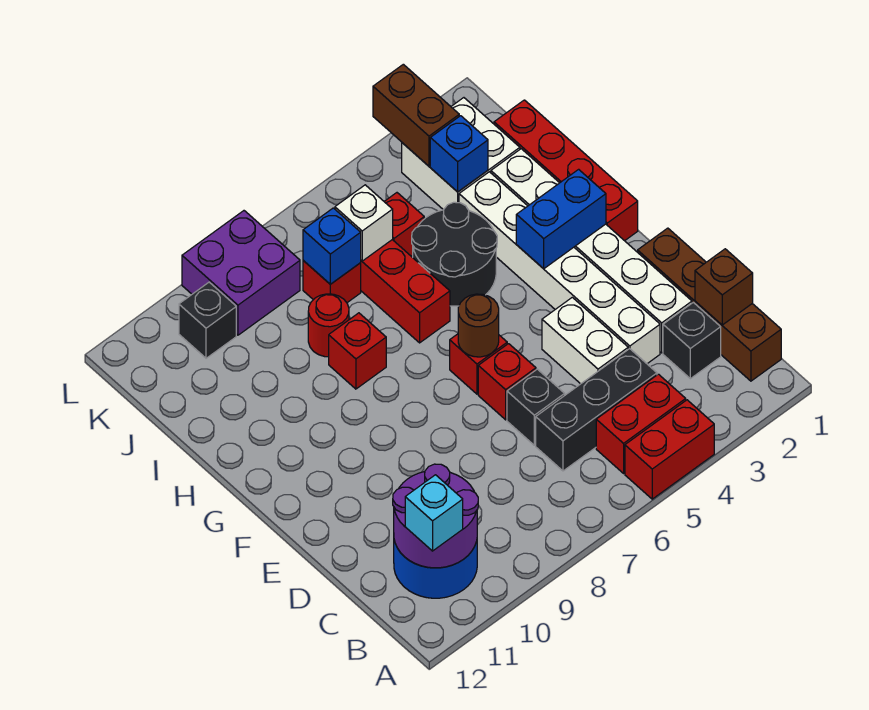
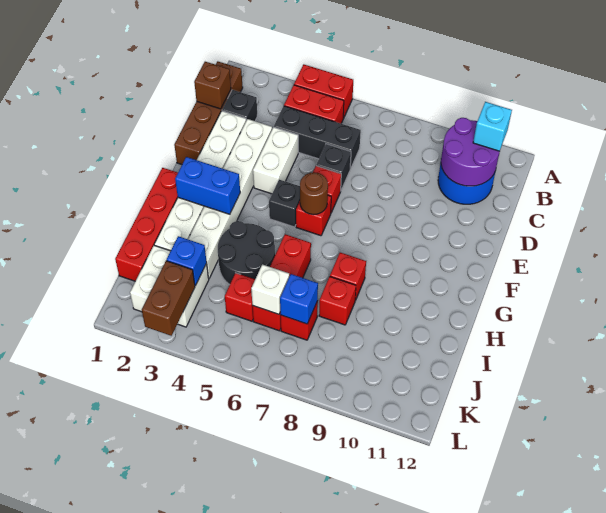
red 1x1 round brick [308,294,349,357] -> red 1x1 brick [319,277,356,325]
purple 2x2 brick [182,211,300,335] -> none
black 1x1 brick [179,282,236,358] -> black 1x1 brick moved to [269,180,300,227]

